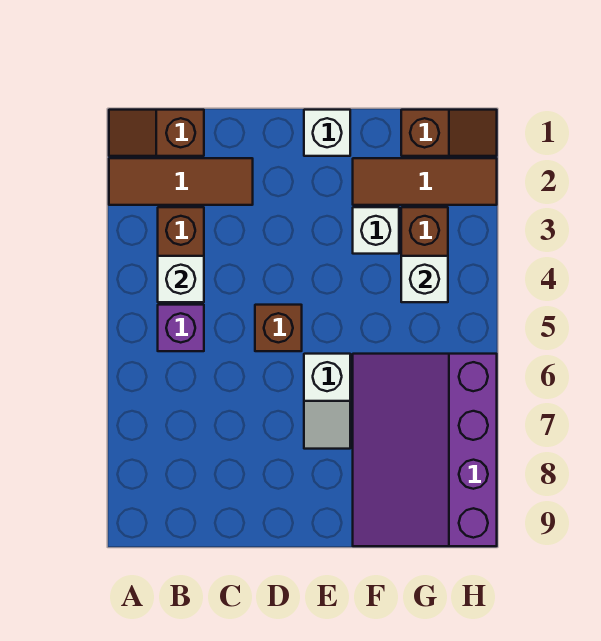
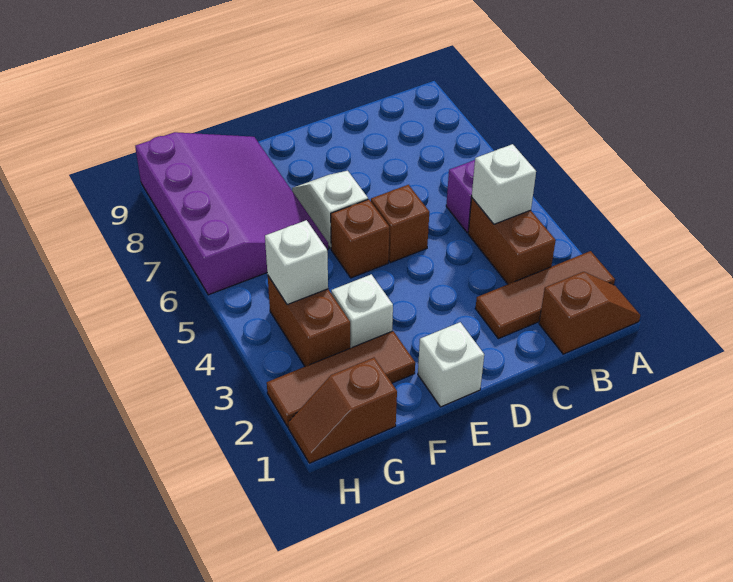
none -> brown 1x1 brick [331,199,389,278]

